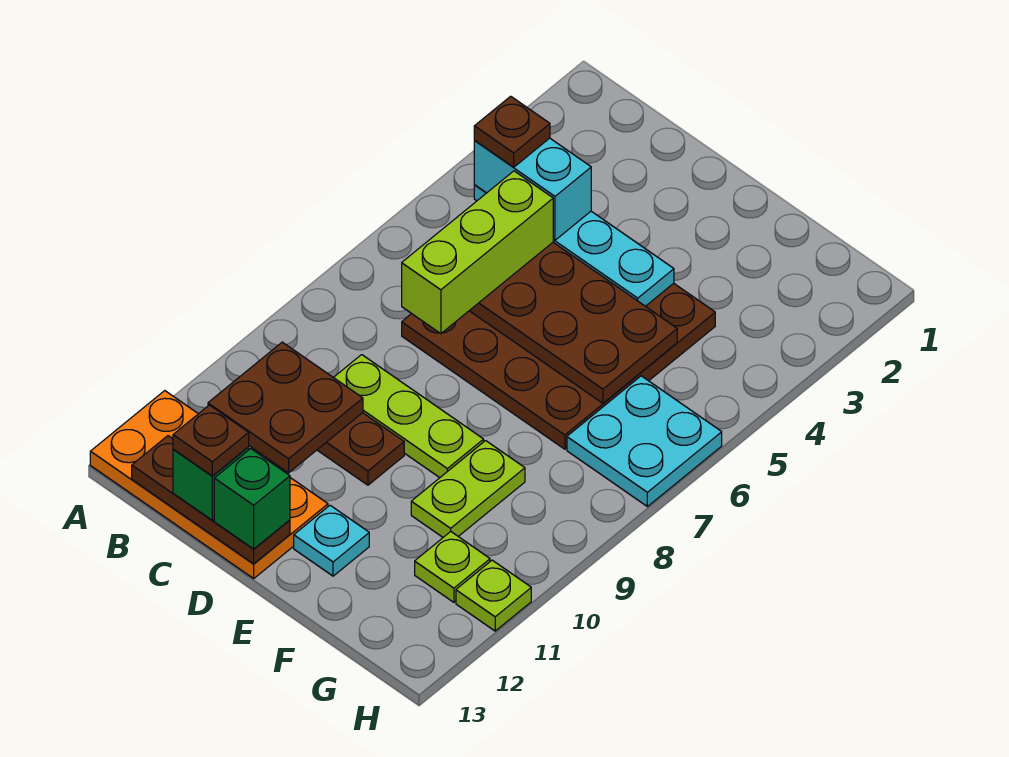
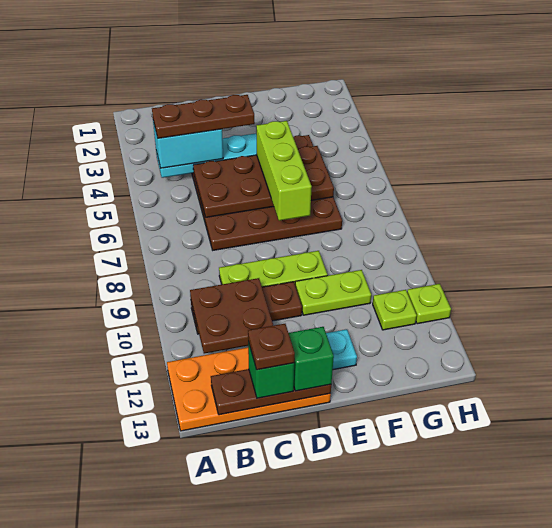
brown 1x1 plate [474,96,550,167] -> brown 1x3 plate [152,95,255,138]
lime 1x3 brick [402,171,553,334] -> lime 1x3 brick moved to [256,121,312,221]
lime 1x2 plate [411,441,525,537] -> lime 1x2 plate turned to [295,270,371,315]
cyan 2x2 plate [567,376,722,507] -> none

